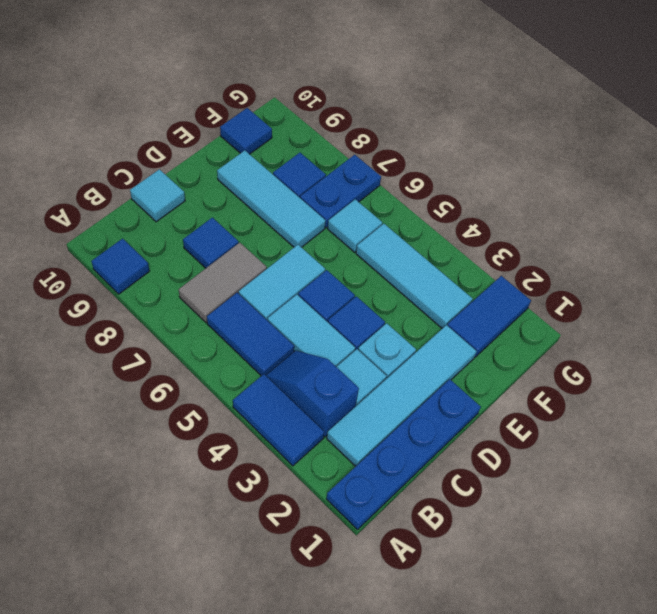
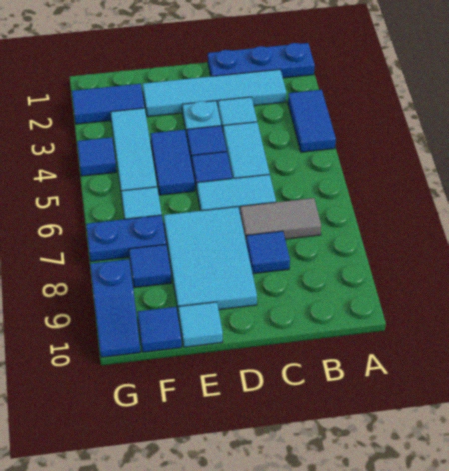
blue 1x4 plate [326,379,481,530] -> blue 1x3 plate [208,43,315,78]
blue 1x1 tile [91,239,149,294] -> blue 1x1 tile moved to [77,137,116,176]
blue 1x2 slope [266,351,359,437] -> blue 1x2 slope moved to [90,259,140,357]
blue 1x2 tile [207,293,294,376] -> blue 1x2 tile moved to [151,130,195,195]
cyan 1x1 tile [130,169,185,222] -> cyan 1x1 tile moved to [178,302,223,347]
cyan 1x3 tile [217,150,326,247] -> cyan 2x3 tile [164,207,257,314]

